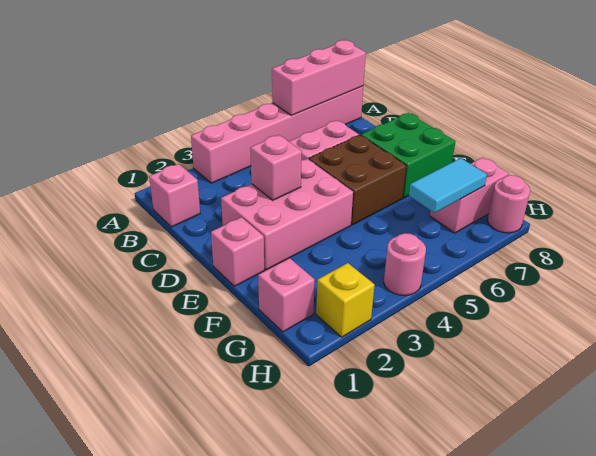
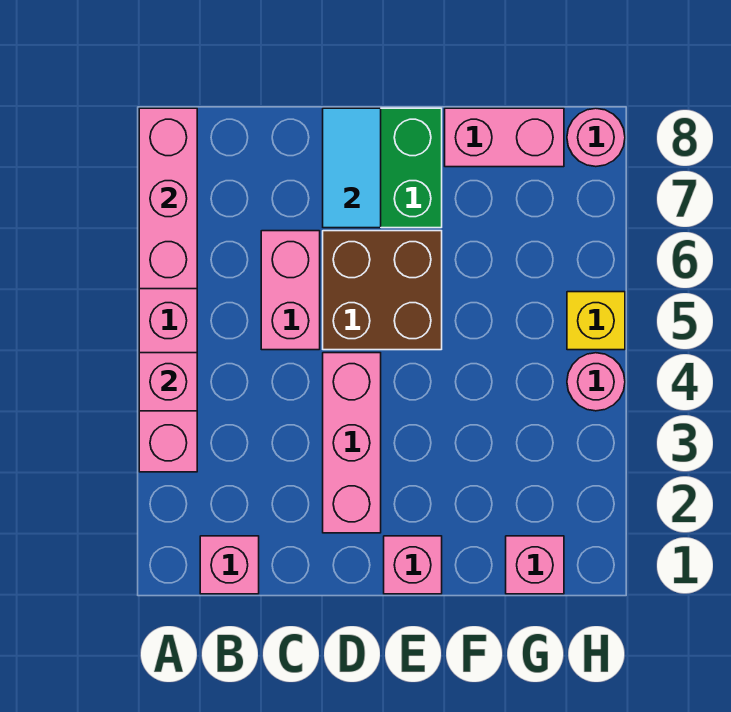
pink 2x3 brick [221,159,353,270] -> pink 1x3 brick [323,353,381,533]
pink 1x1 brick [250,135,302,200] -> pink 1x1 brick moved to [139,353,197,411]
cyan 1x2 tile [409,158,487,213] -> cyan 1x2 tile moved to [323,108,381,228]
pink 1x2 brick [430,157,509,233] -> pink 1x2 brick turned to [445,108,564,167]
yellow 1x1 brick [316,263,375,337] -> yellow 1x1 brick moved to [567,292,625,350]

